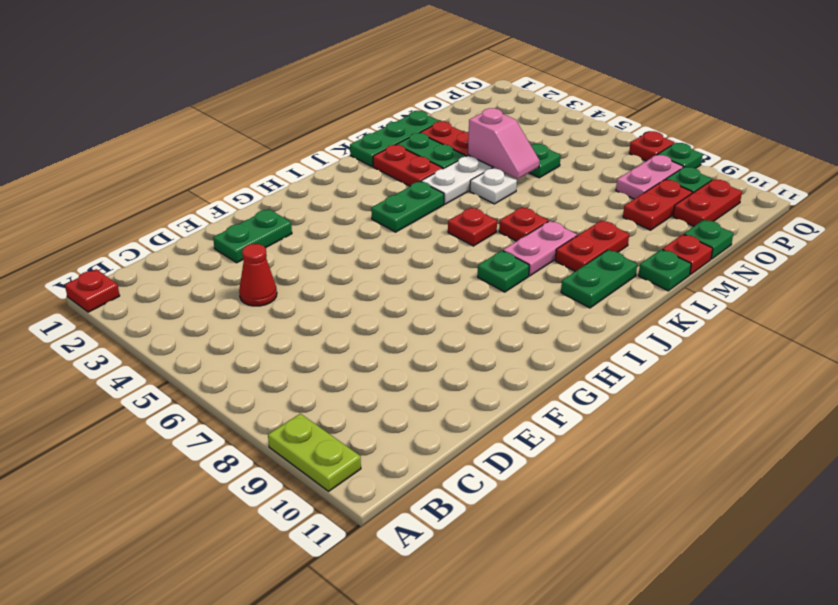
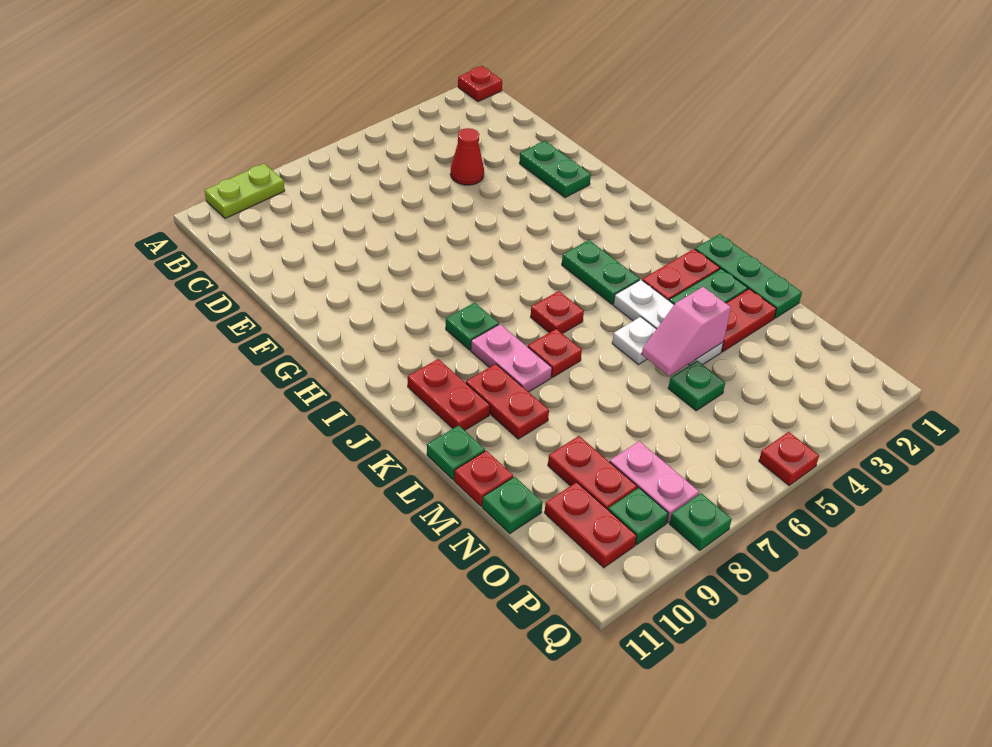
green 1x2 plate [561,250,637,308] -> red 1x2 plate [408,359,490,430]
red 1x1 plate [629,131,675,161] -> red 1x1 plate moved to [759,432,819,485]

